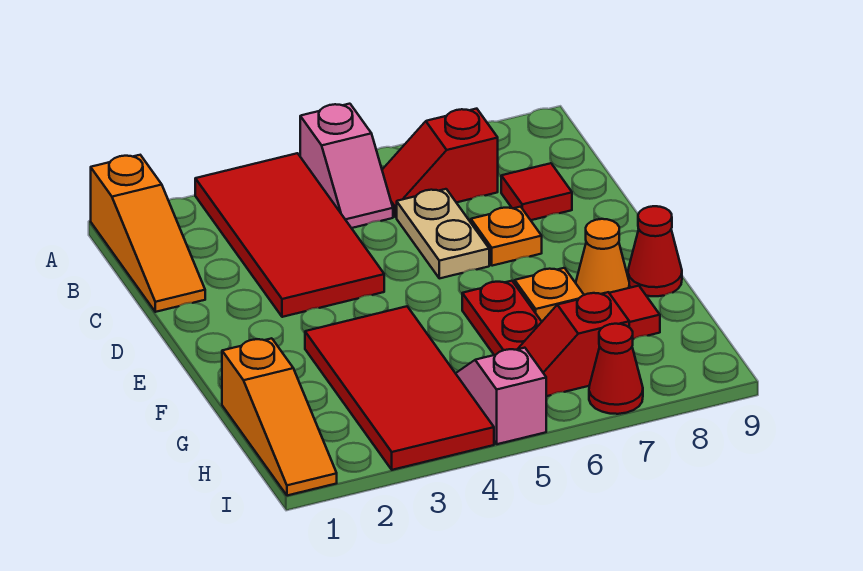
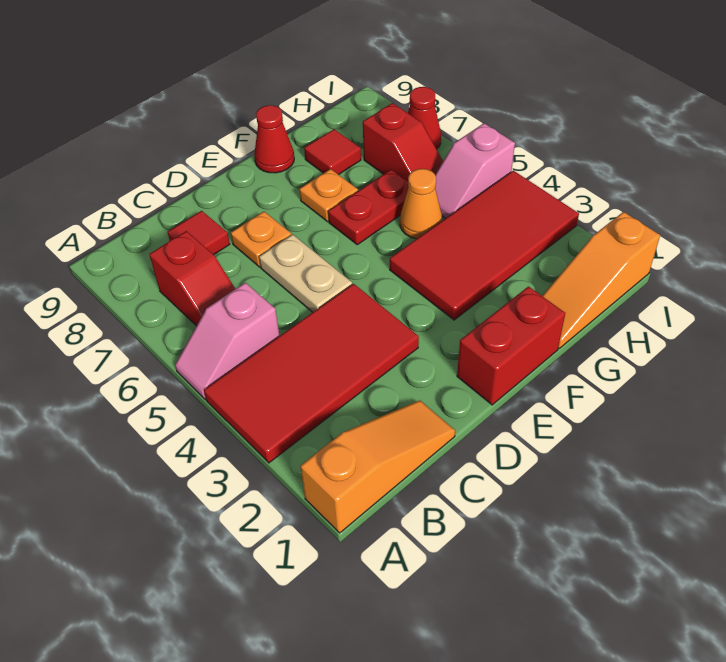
pink 1x2 slope [300,104,393,228] -> pink 1x2 slope turned to [175,283,279,399]
tan 1x2 plate [397,189,489,278] -> tan 1x2 plate turned to [259,234,352,312]
none -> red 1x2 brick [457,287,565,405]
orange 1x1 cone [576,219,629,295] -> orange 1x1 cone moved to [400,169,442,239]
orange 1x3 slope [222,338,337,496] -> orange 1x3 slope turned to [542,212,660,348]

